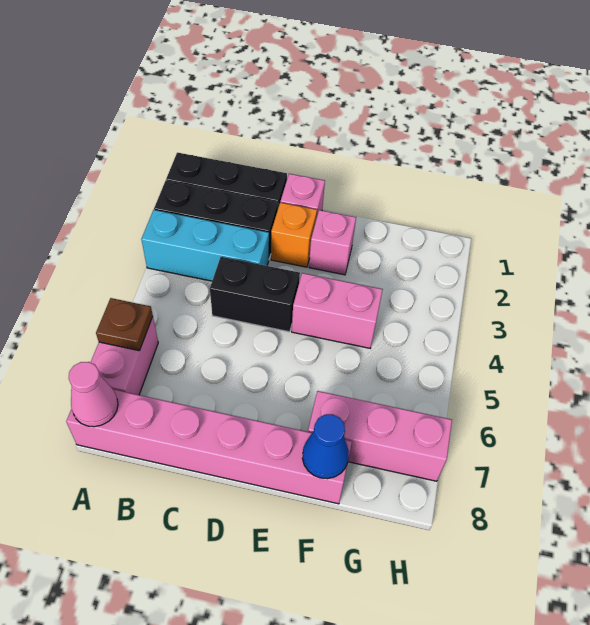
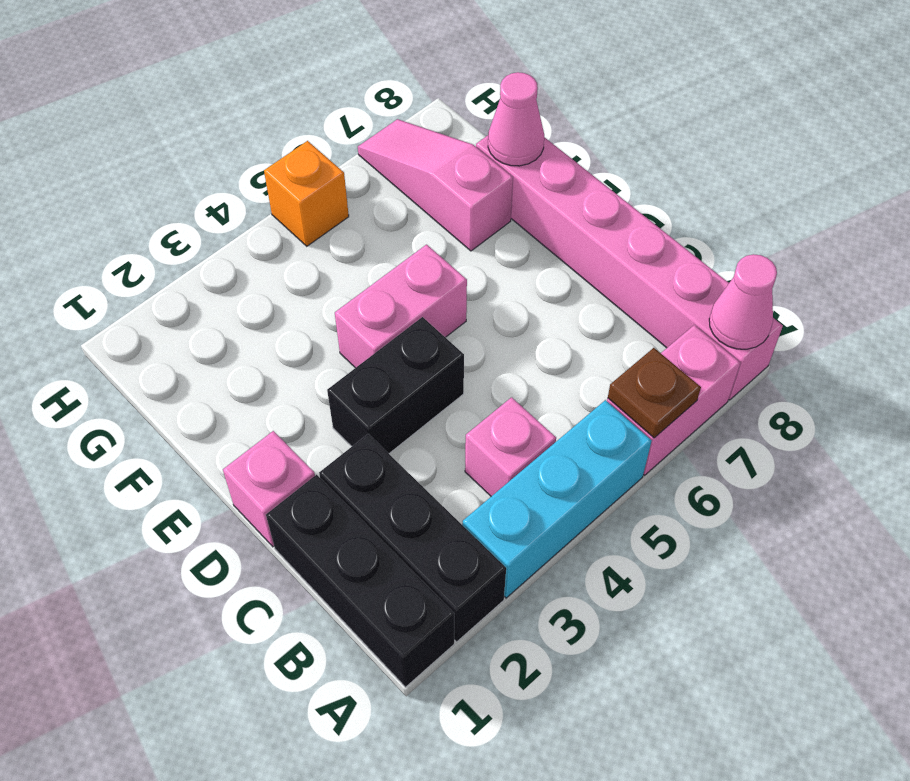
cyan 1x3 brick [141,210,269,281] -> cyan 1x3 brick turned to [462,400,652,598]
black 1x2 brick [210,257,300,332] -> black 1x2 brick turned to [327,317,464,453]
orange 1x1 brick [271,202,317,267] -> orange 1x1 brick moved to [264,141,349,246]
pink 1x1 brick [309,210,356,275] -> pink 1x1 brick moved to [465,397,556,496]
pink 1x2 brick [292,273,383,348] -> pink 1x2 brick turned to [335,245,467,368]
pink 1x3 brick [308,391,452,481] -> pink 1x3 slope [358,119,513,251]
blue 1x1 cone [302,414,349,479] -> pink 1x1 cone [488,72,544,166]

